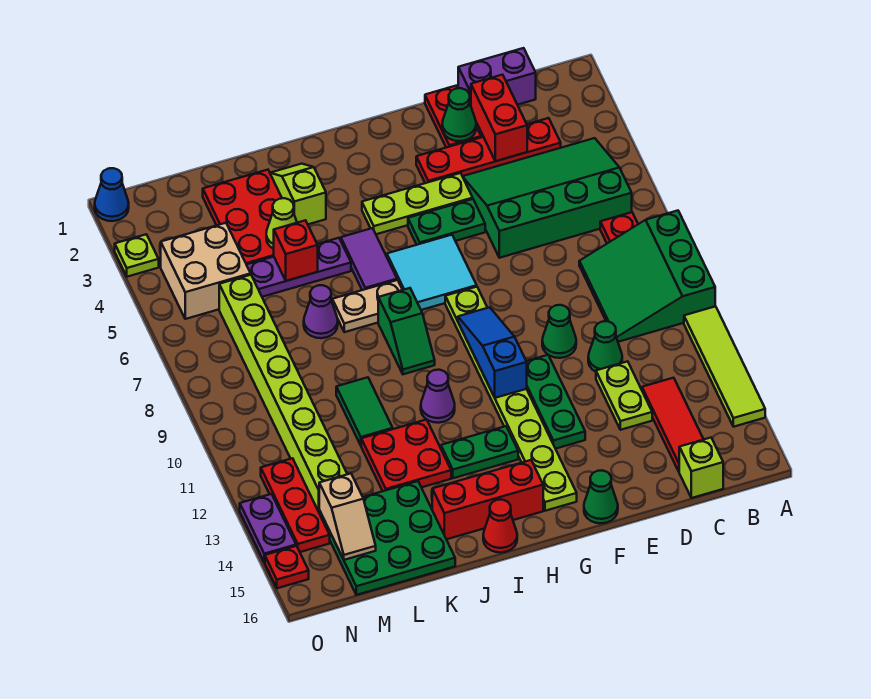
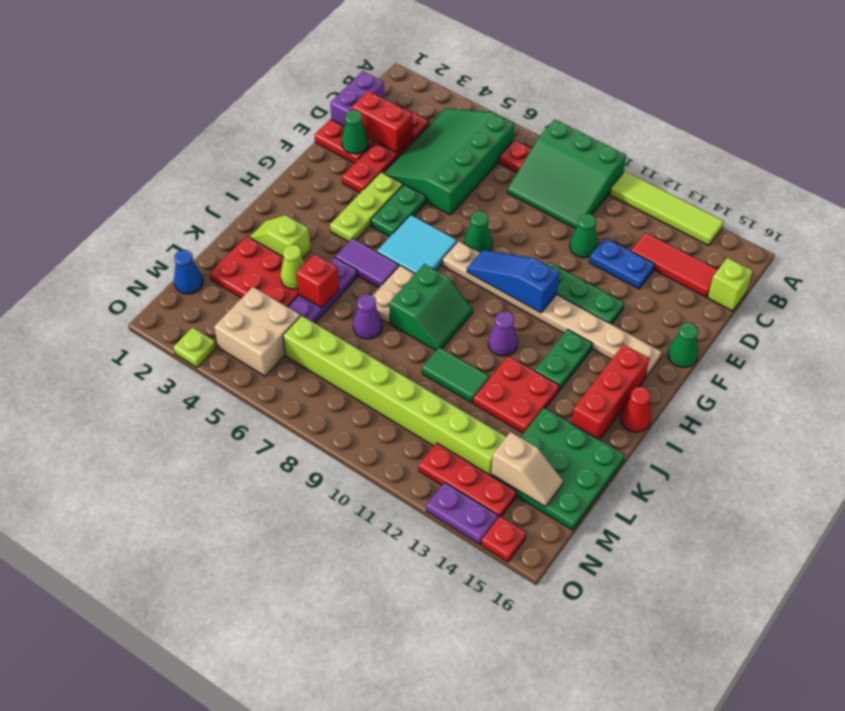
lime 1x2 plate [596,361,652,430] -> blue 1x2 plate [589,238,655,289]
green 1x1 cone [542,305,576,358] -> green 1x1 cone moved to [464,211,492,253]
lime 1x8 plate [445,287,577,511] -> tan 1x8 plate [442,241,662,378]
green 1x2 slope [378,288,435,374] -> green 2x2 slope [389,264,473,350]
blue 1x1 cone [95,168,129,221] -> blue 1x1 cone moved to [174,250,203,294]

